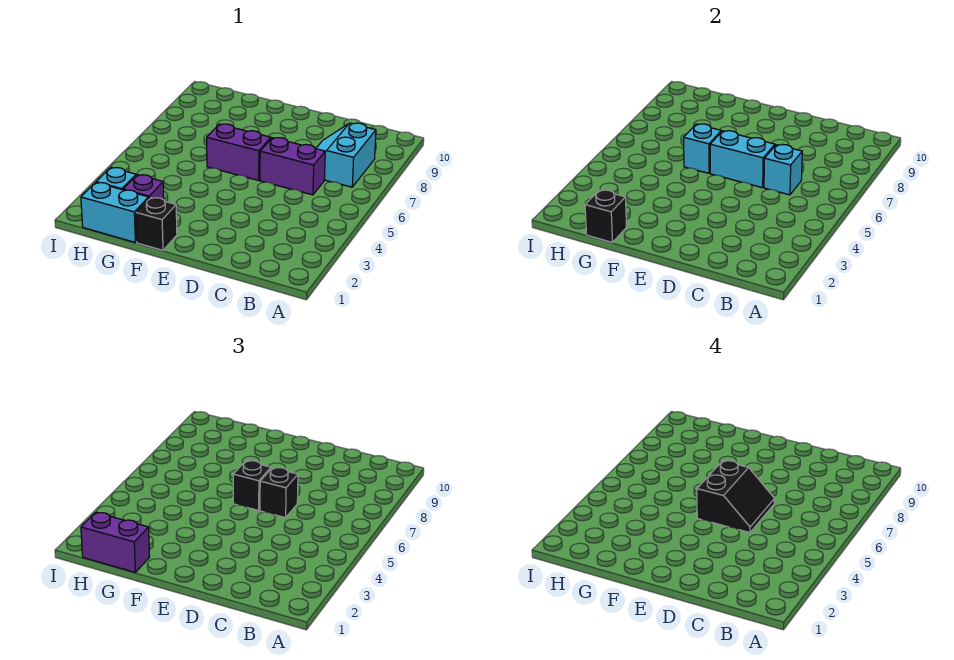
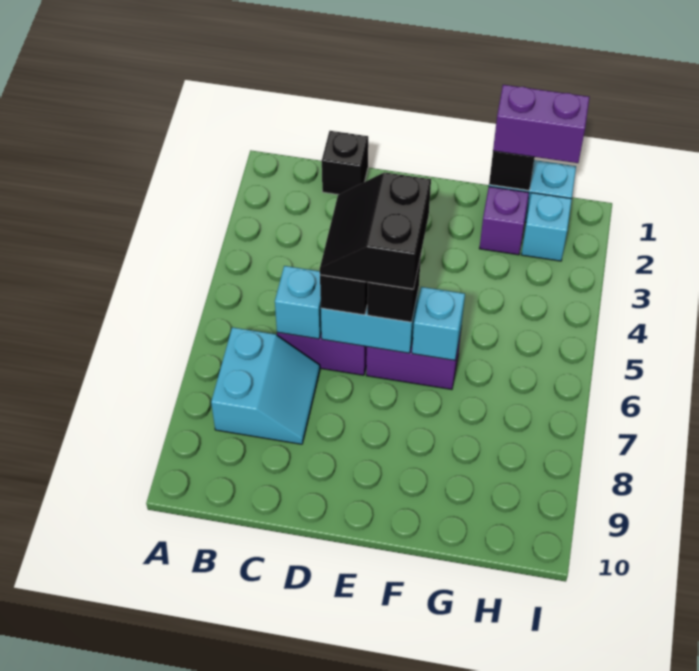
black 1x1 brick [136,197,177,250] -> black 1x1 brick moved to [322,131,368,195]

